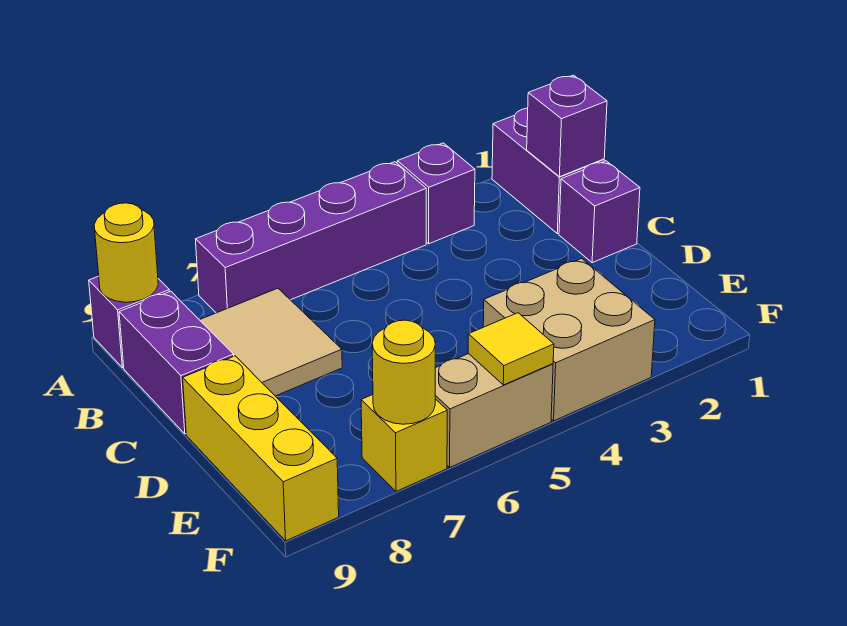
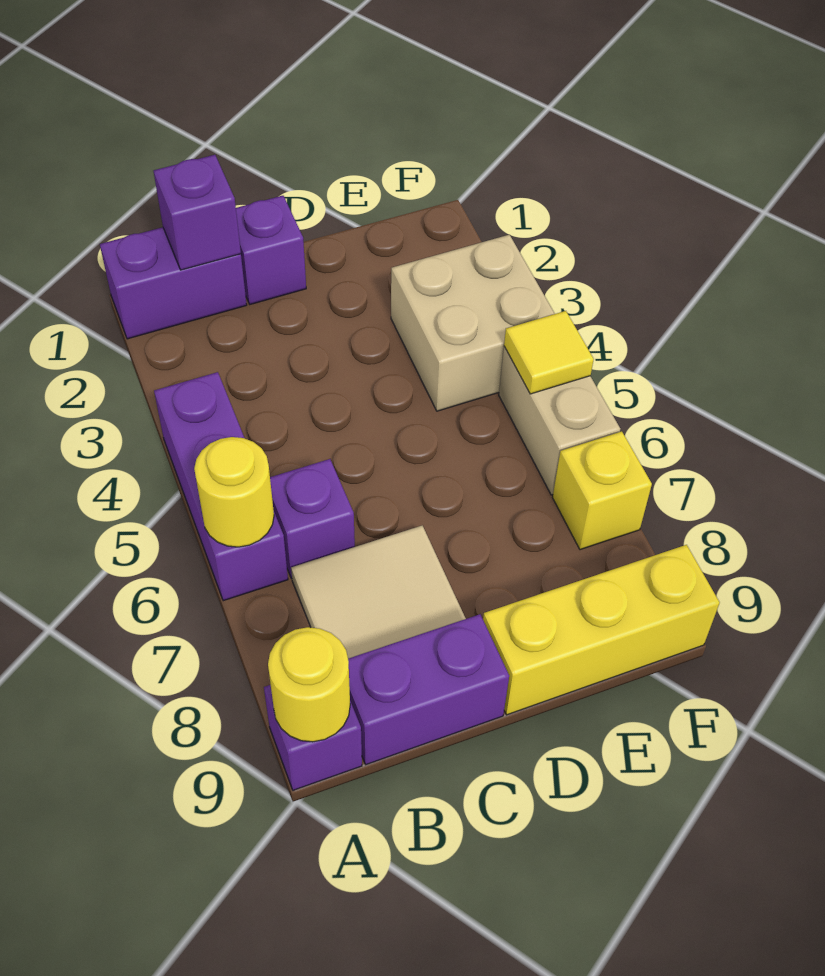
purple 1x1 brick [397,143,475,244] -> purple 1x1 brick moved to [270,459,355,579]
purple 1x4 brick [196,162,426,313] -> purple 1x3 brick [154,372,288,601]
yellow 1x1 round brick [372,320,435,424] -> yellow 1x1 round brick moved to [194,437,274,547]

